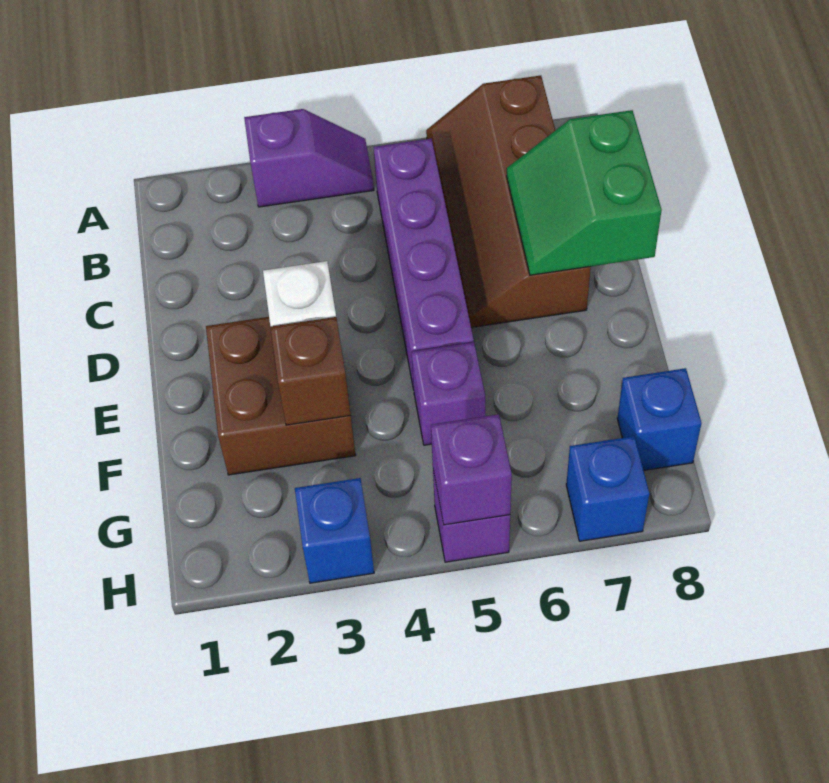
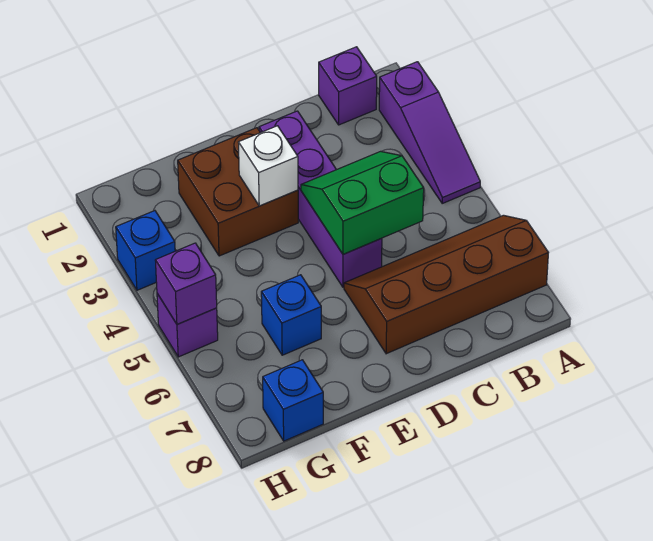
purple 1x2 slope [244,109,374,207] -> purple 1x3 slope [379,62,480,203]
purple 1x4 brick [374,139,474,390] -> purple 1x4 brick turned to [259,111,382,287]
green 2x2 slope [507,110,662,275] -> green 2x2 slope moved to [301,151,424,254]
brown 1x1 brick [271,317,351,425] -> none
purple 1x1 brick [411,342,485,445] -> purple 1x1 brick moved to [319,47,377,125]
blue 1x1 brick [566,436,649,541] -> blue 1x1 brick moved to [261,275,321,355]

